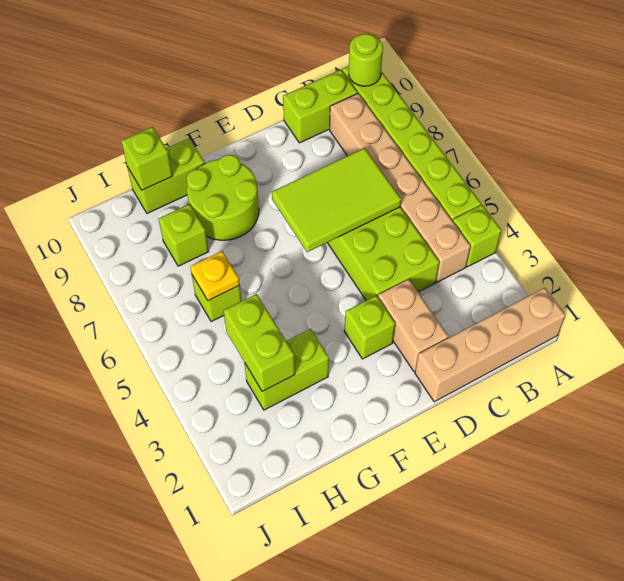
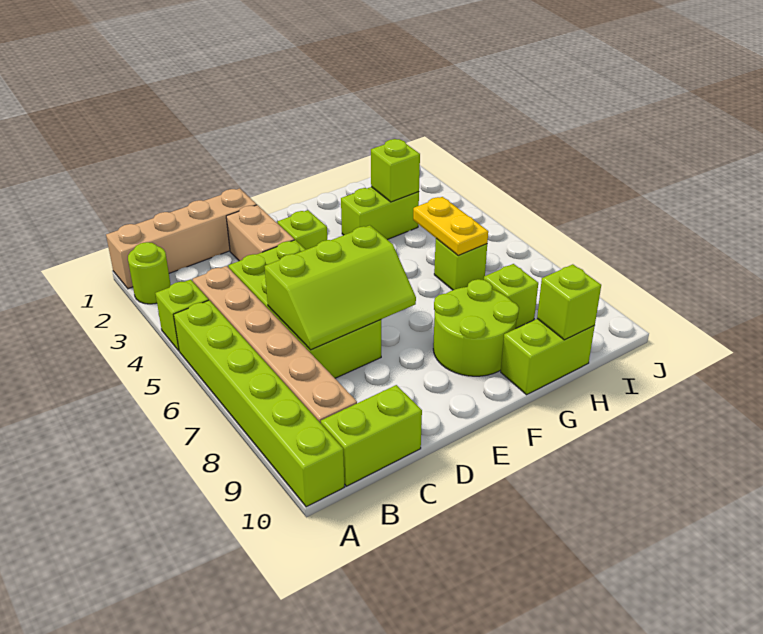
lime 1x1 round brick [349,34,383,86] -> lime 1x1 round brick moved to [128,242,171,304]
lime 2x3 tile [272,148,401,252] -> lime 2x3 slope [264,225,416,350]
lime 1x2 brick [224,294,295,392] -> lime 1x1 brick [371,139,420,202]
yellow 1x1 plate [190,251,240,301] -> yellow 1x2 plate [413,197,488,255]

